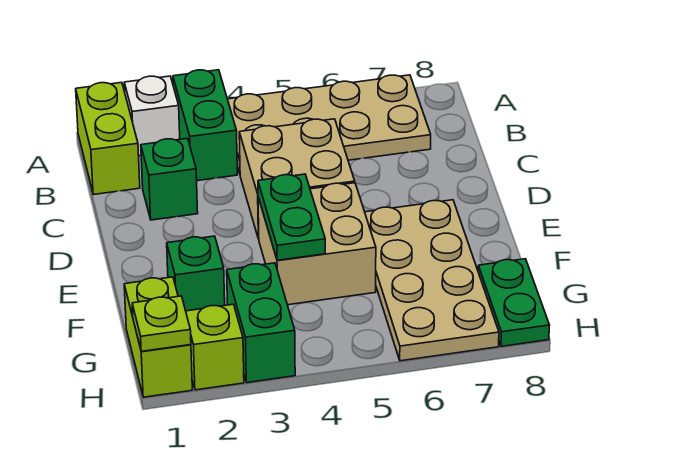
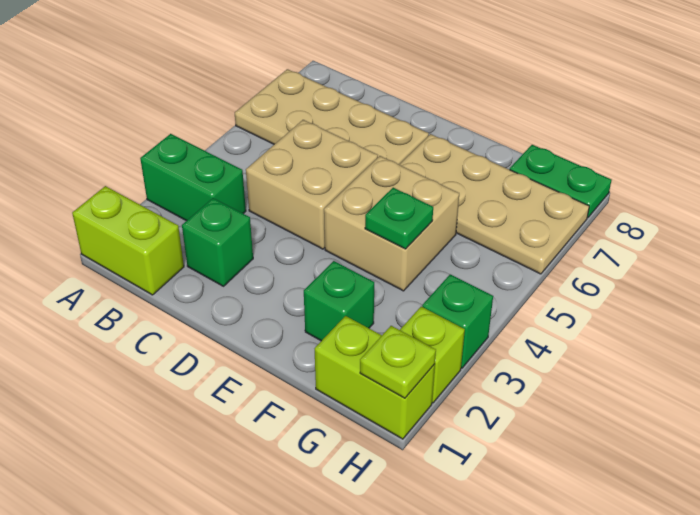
white 1x1 brick [124,76,180,156] -> none
tan 2x4 plate [228,75,431,173] -> tan 2x4 plate turned to [235,69,429,165]
green 1x2 plate [258,174,325,260] -> green 1x1 plate [365,188,433,249]
green 1x2 brick [227,263,295,383] -> green 1x1 brick [422,274,493,368]

